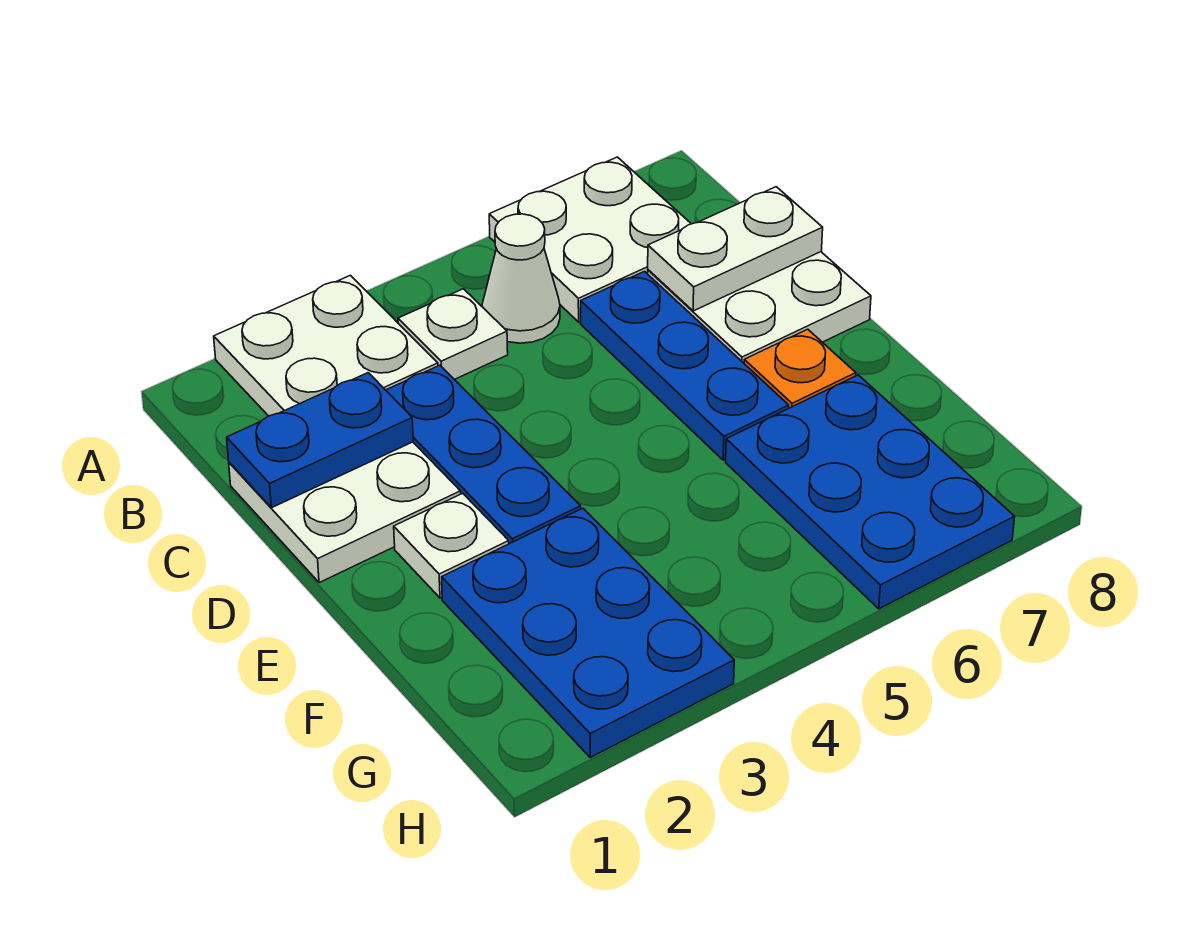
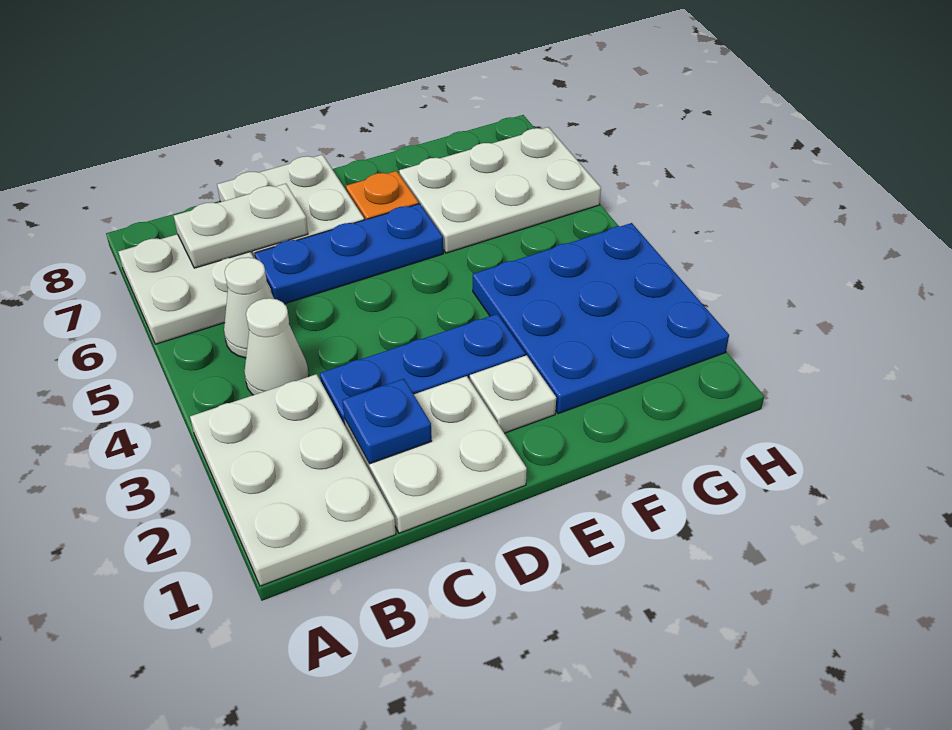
white 2x2 plate [214,275,438,416] -> white 2x3 plate [190,374,396,586]
white 1x1 plate [398,289,508,380] -> white 1x1 cone [244,298,309,395]
blue 1x2 plate [227,373,413,508] -> blue 1x1 plate [342,379,432,464]
white 1x2 plate [648,187,823,311] -> white 1x2 plate turned to [174,184,308,268]
blue 2x3 plate [442,508,734,757] -> blue 3x3 plate [473,223,729,414]
blue 2x3 plate [726,375,1015,609] -> white 2x3 plate [399,127,601,253]

